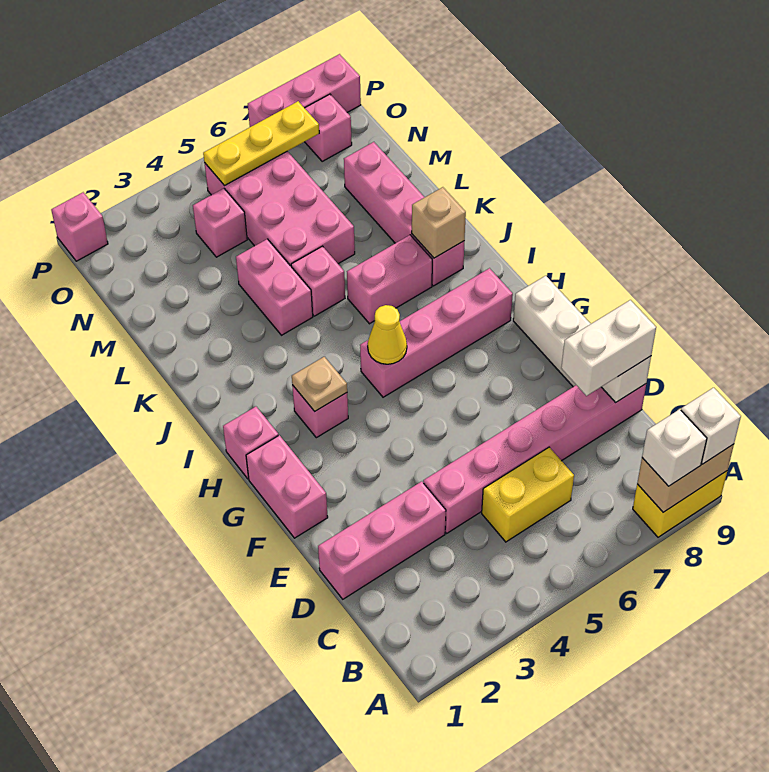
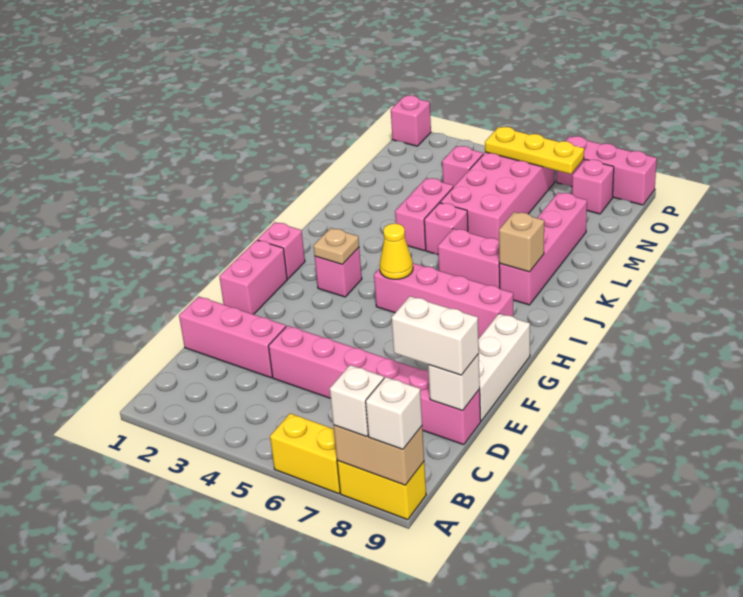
yellow 1x2 brick [482,447,574,542] -> yellow 1x2 brick moved to [270,413,340,494]

